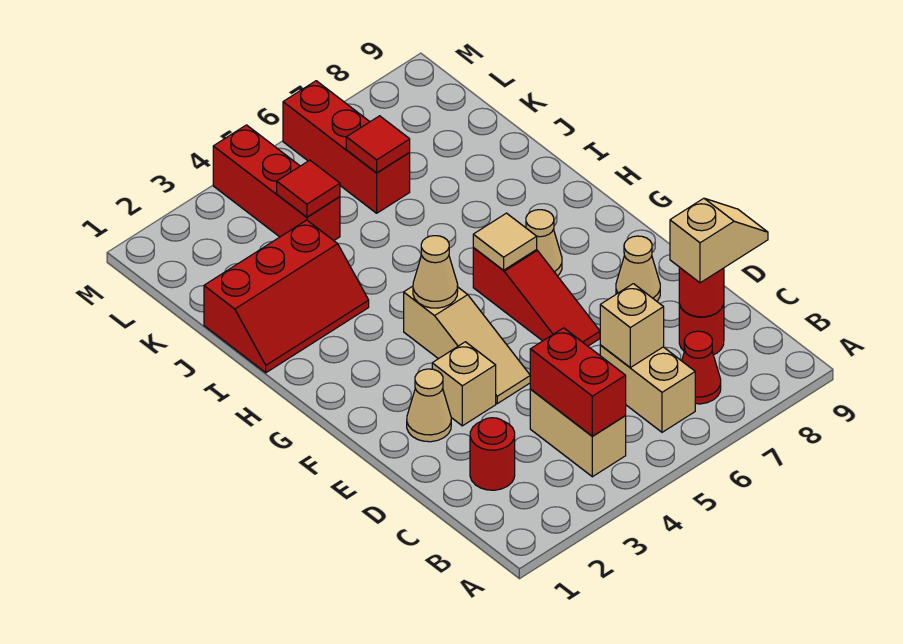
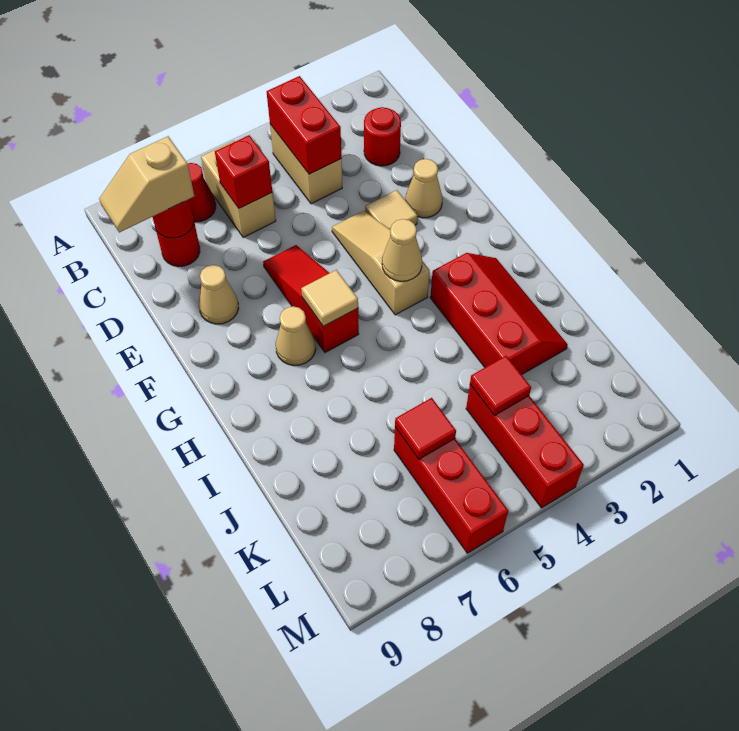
tan 1x1 brick [600,284,664,368] -> red 1x1 brick [215,135,272,208]
tan 1x1 brick [432,342,496,426] -> tan 1x1 tile [365,190,417,229]
red 2x3 slope [204,220,369,373] -> red 2x3 slope turned to [430,253,568,375]

